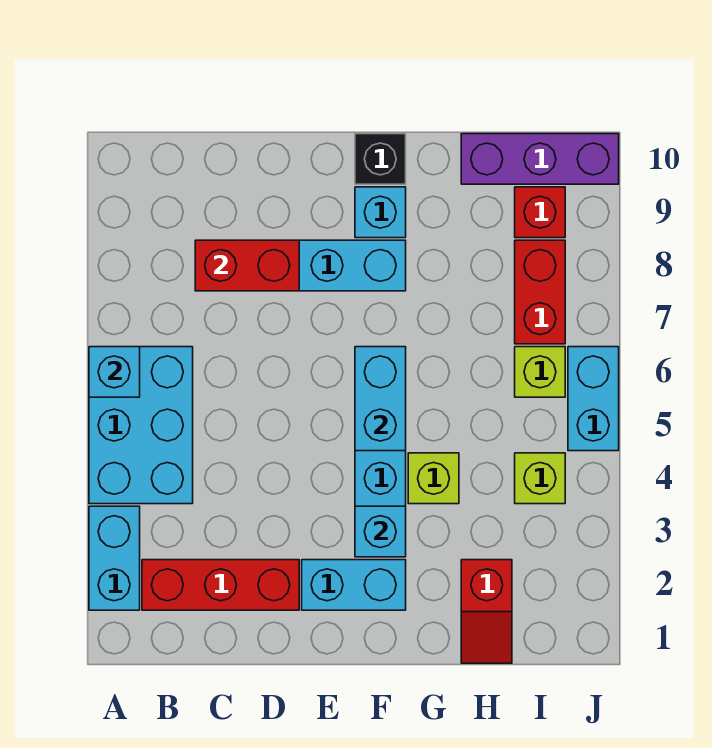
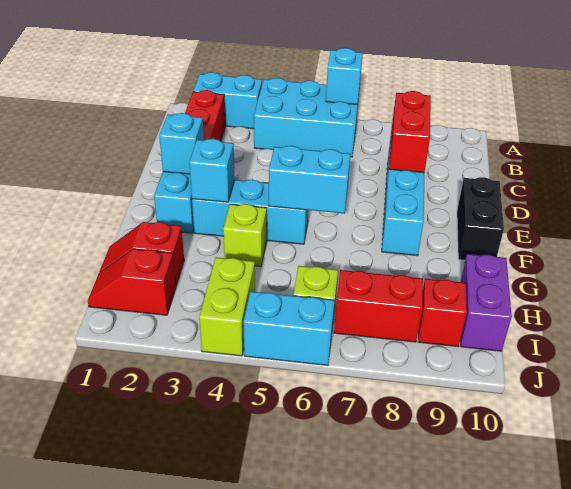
cyan 1x1 brick [355,187,406,238] -> cyan 1x1 brick moved to [159,113,204,174]
black 1x1 brick [355,134,406,184] -> black 1x2 brick [457,177,504,260]
purple 1x3 brick [461,134,619,184] -> purple 1x2 brick [461,254,512,351]
none -> red 1x2 slope [88,249,176,315]
lime 1x1 brick [515,453,565,504] -> lime 1x2 brick [199,257,255,356]

